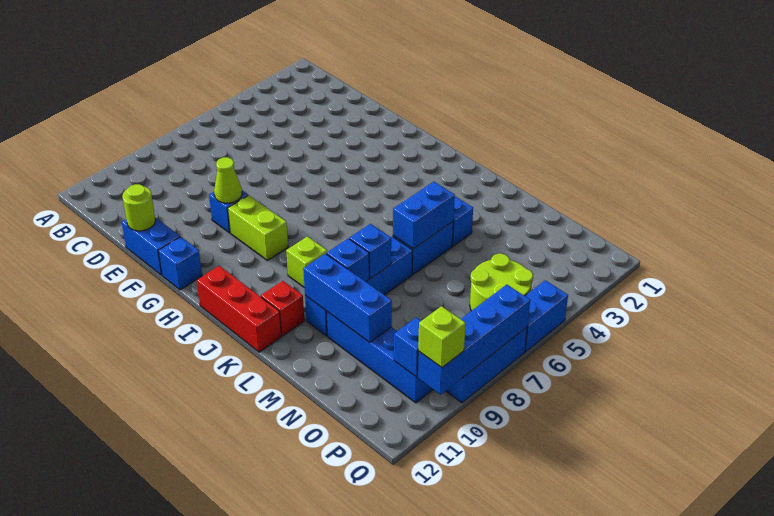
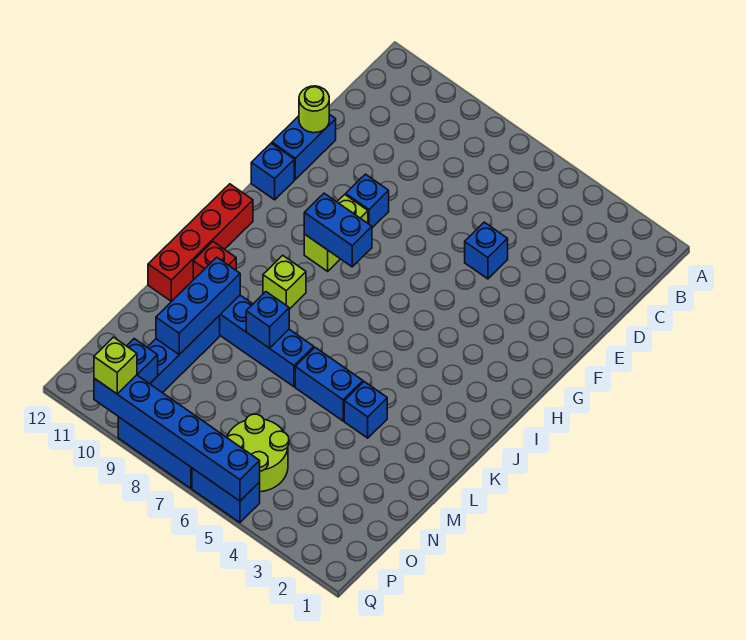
lime 1x1 cone [214,157,242,203] -> none
red 1x3 brick [197,266,281,352] -> red 1x4 brick [148,184,253,302]
blue 1x2 brick [393,182,455,249] -> blue 1x2 brick moved to [304,193,372,267]
blue 1x1 brick [327,239,369,282] -> blue 1x1 brick moved to [465,222,508,279]
blue 1x4 brick [417,285,530,395] -> blue 1x6 brick [94,375,260,501]

